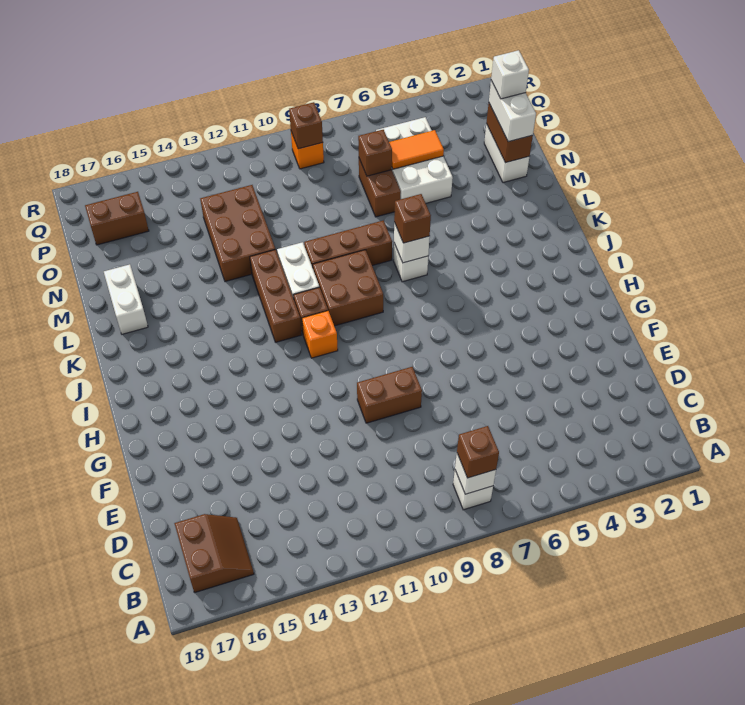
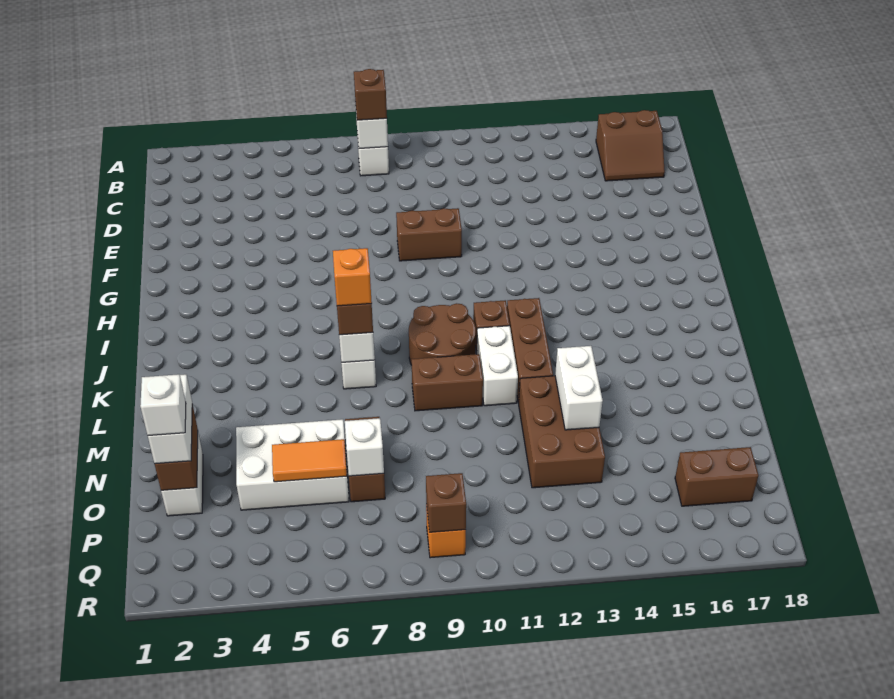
brown 2x2 slope [174,514,254,593] -> brown 2x2 slope turned to [596,110,665,181]
orange 1x1 brick [302,311,338,358] -> orange 1x1 brick moved to [333,248,372,306]
brown 2x2 brick [313,250,383,326] -> brown 2x2 round brick [409,303,476,365]
brown 1x3 brick [304,221,392,267] -> brown 1x2 brick [411,354,483,411]
white 1x2 brick [104,264,148,334] -> white 1x2 brick moved to [555,346,603,430]
white 2x3 brick [376,117,453,203] -> white 2x3 brick turned to [236,419,349,510]
brown 1x1 brick [358,130,392,176] -> white 1x1 brick [345,418,384,476]

